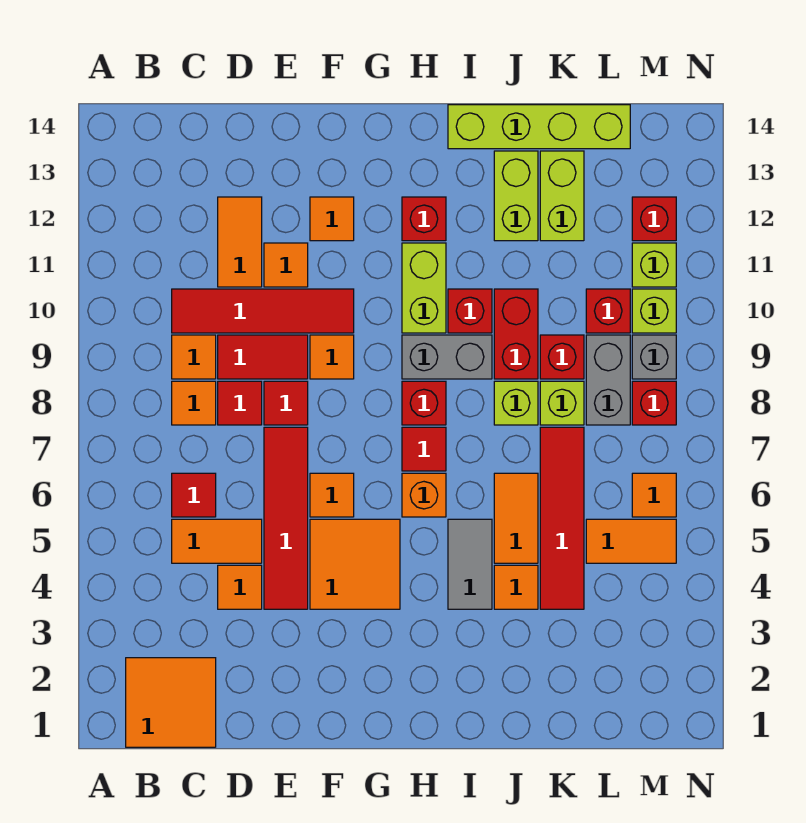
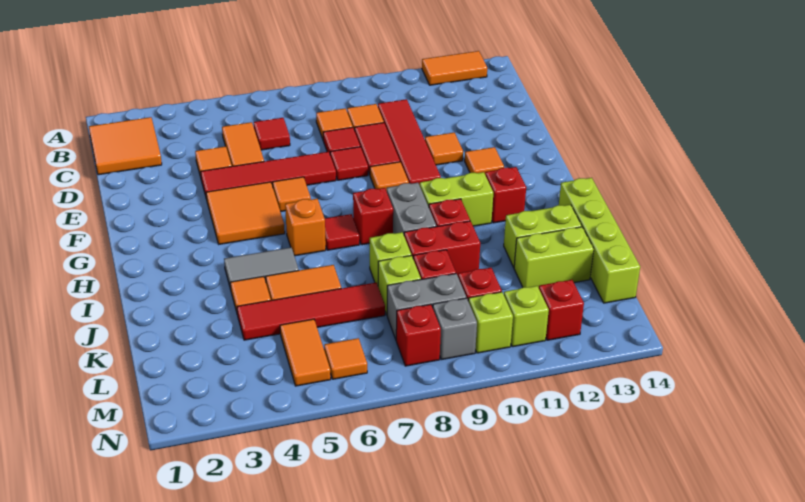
orange 1x2 tile [218,197,262,287] -> orange 1x2 tile moved to [422,51,487,85]

